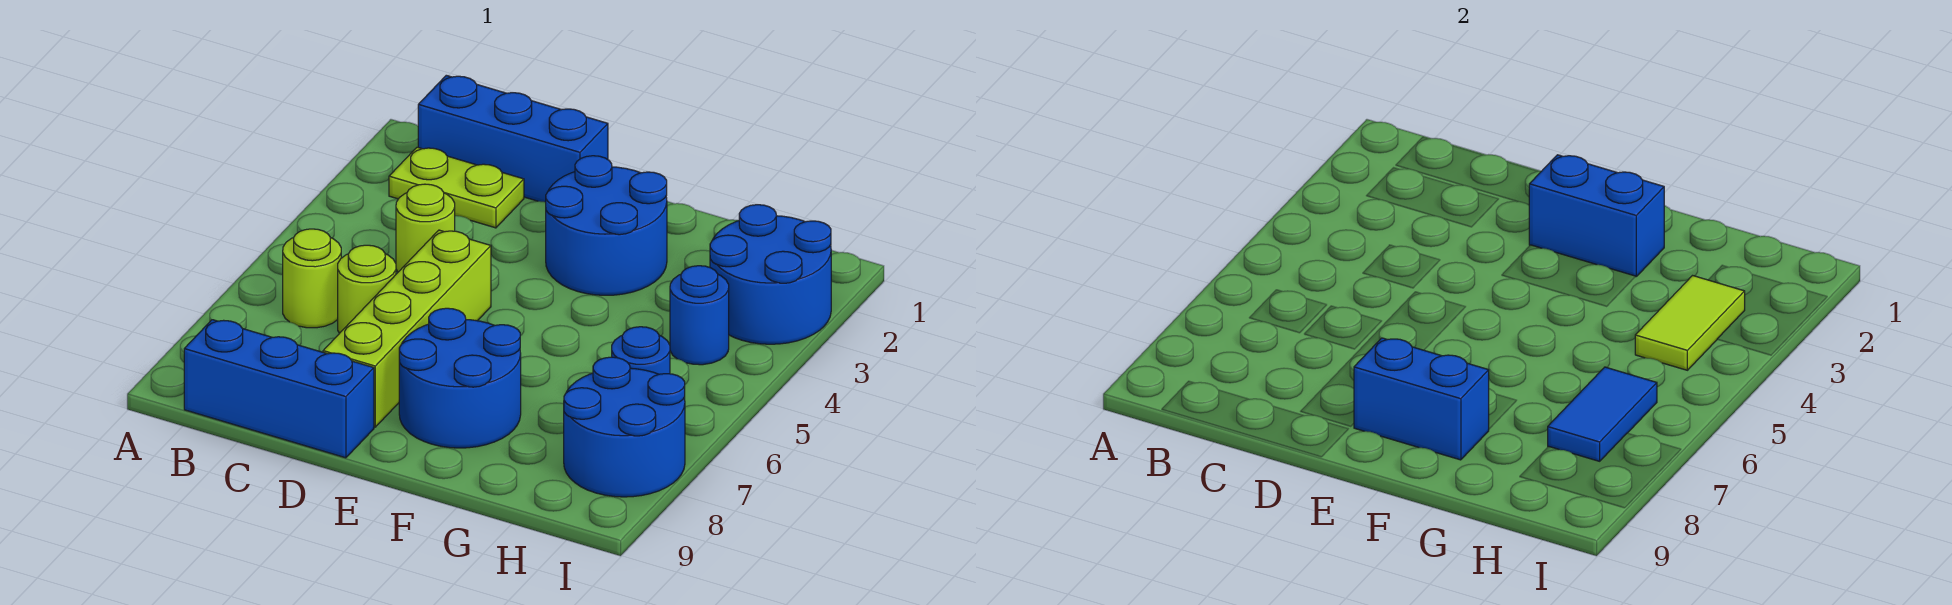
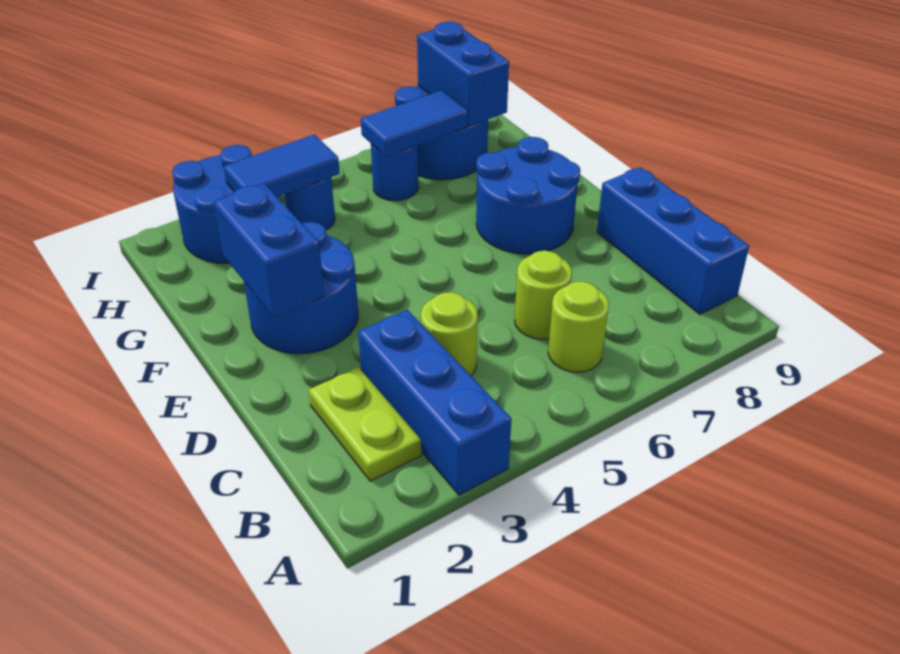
blue 1x3 brick [418,75,608,202] -> blue 1x3 brick moved to [358,310,511,495]
lime 1x4 brick [323,230,491,427] -> none
blue 1x2 brick [1354,338,1489,460] -> blue 1x2 brick moved to [417,22,509,126]
lime 1x2 tile [1635,276,1745,370] -> blue 1x2 tile [224,134,340,197]

